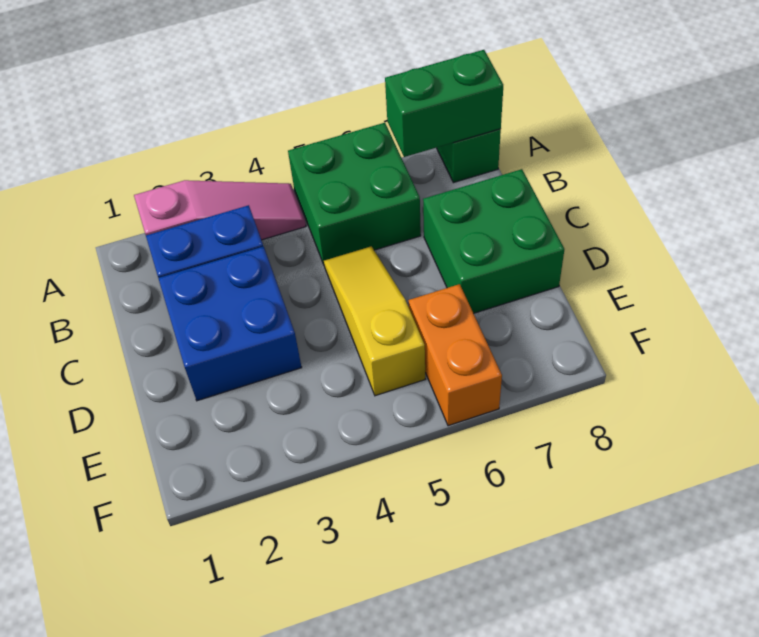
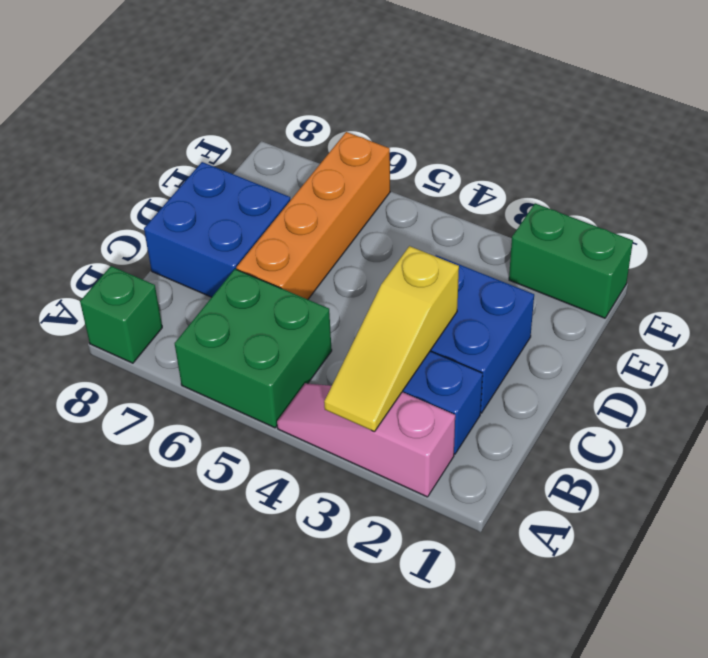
green 1x2 brick [385,50,503,157] -> green 1x2 brick moved to [509,203,633,318]
yellow 1x3 slope [324,246,425,396] -> yellow 1x3 slope moved to [324,246,459,432]
green 2x2 brick [423,169,564,313] -> blue 2x2 brick [144,162,290,297]
orange 1x2 brick [408,284,502,426] -> orange 1x4 brick [236,132,390,299]

